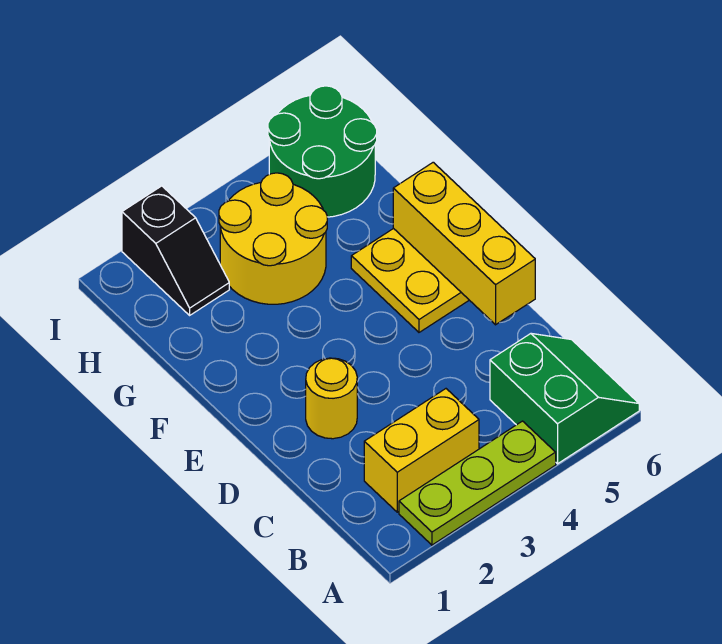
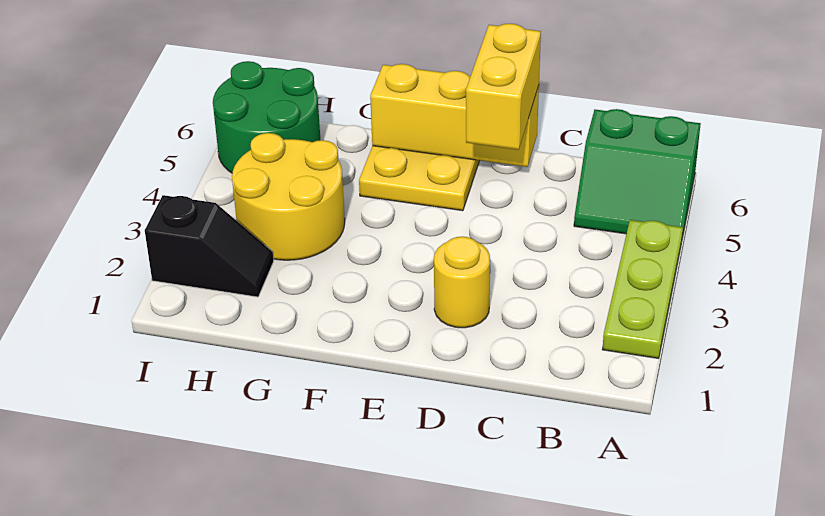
green 2x2 slope [490,333,639,464] -> green 2x2 slope turned to [574,109,701,237]
yellow 1x2 brick [364,389,479,512] -> yellow 1x2 brick moved to [466,24,541,150]

